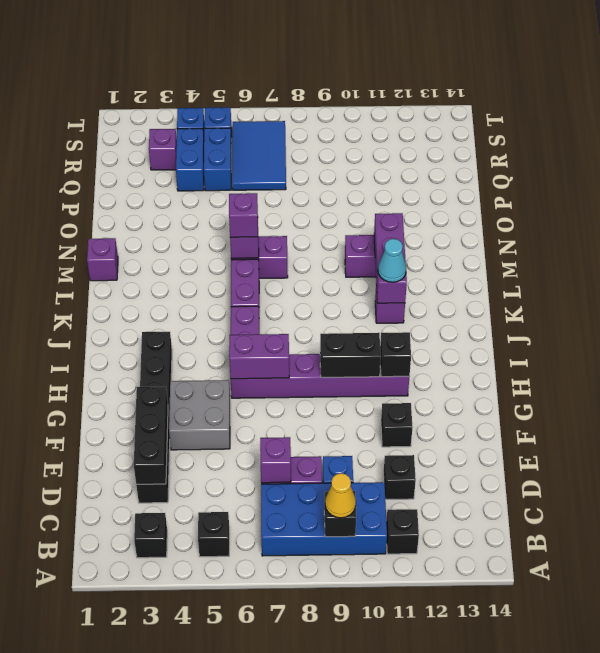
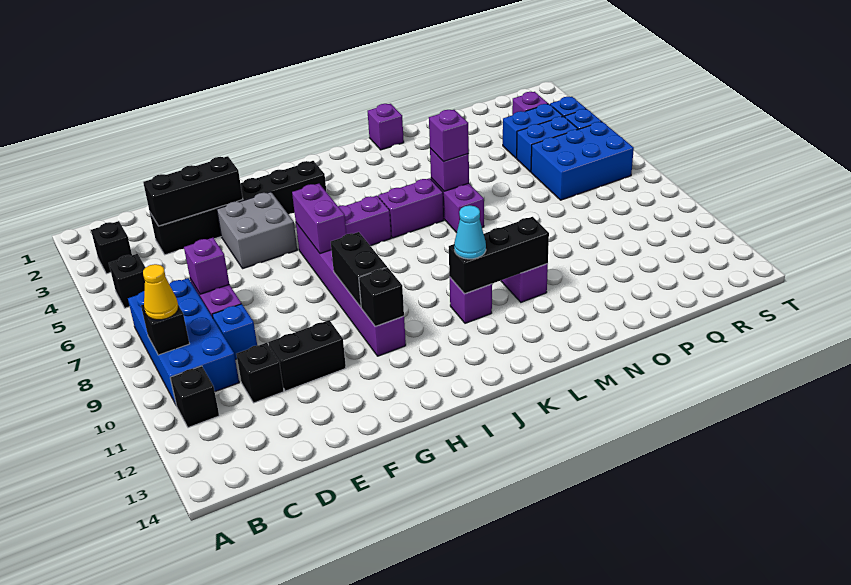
black 1x1 brick [381,403,412,447] -> black 1x2 brick [269,320,346,391]
purple 1x3 brick [374,213,407,303] -> black 1x3 brick [449,217,549,294]
blue 2x3 tile [232,121,286,190] -> blue 2x3 brick [531,122,634,200]

